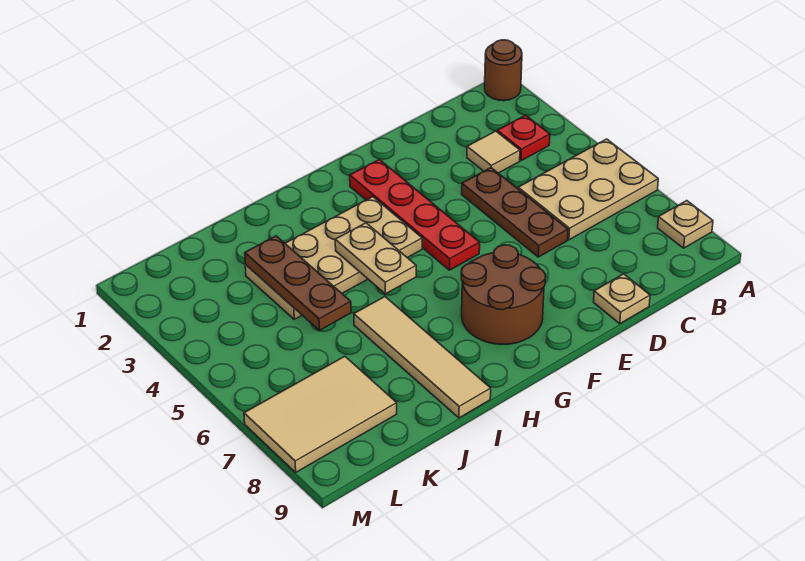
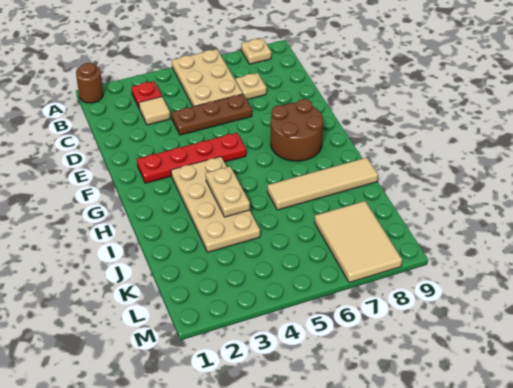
tan 1x1 plate [594,274,650,324] -> tan 1x1 plate moved to [235,73,266,100]
tan 1x2 plate [335,223,416,294] -> tan 1x2 plate turned to [206,166,250,217]
brown 1x3 plate [245,236,351,330] -> none

